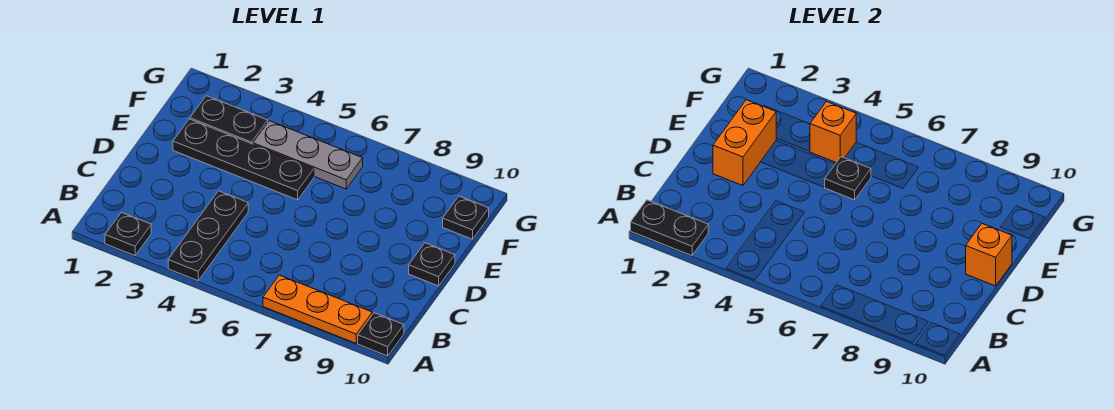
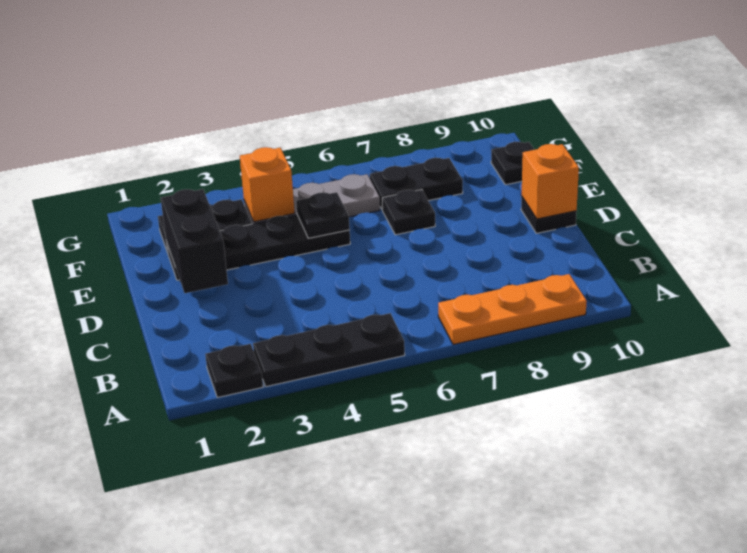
black 1x2 plate [631,200,708,256] -> black 1x2 plate moved to [370,158,463,210]
black 1x3 plate [168,191,248,281] -> black 1x3 plate turned to [253,313,405,387]
black 1x1 plate [358,313,404,356] -> black 1x1 plate moved to [382,189,435,235]
orange 1x2 brick [713,100,776,186] -> black 1x2 brick [161,189,228,293]

